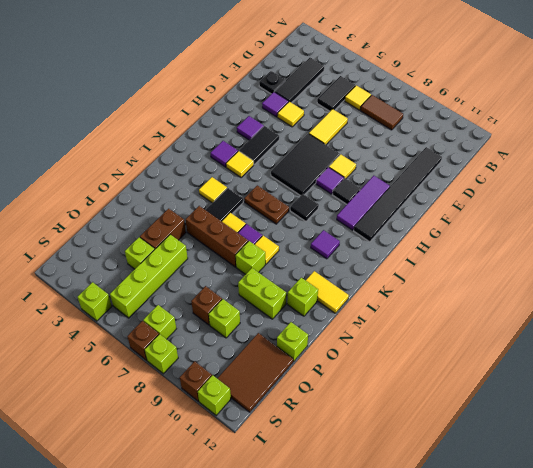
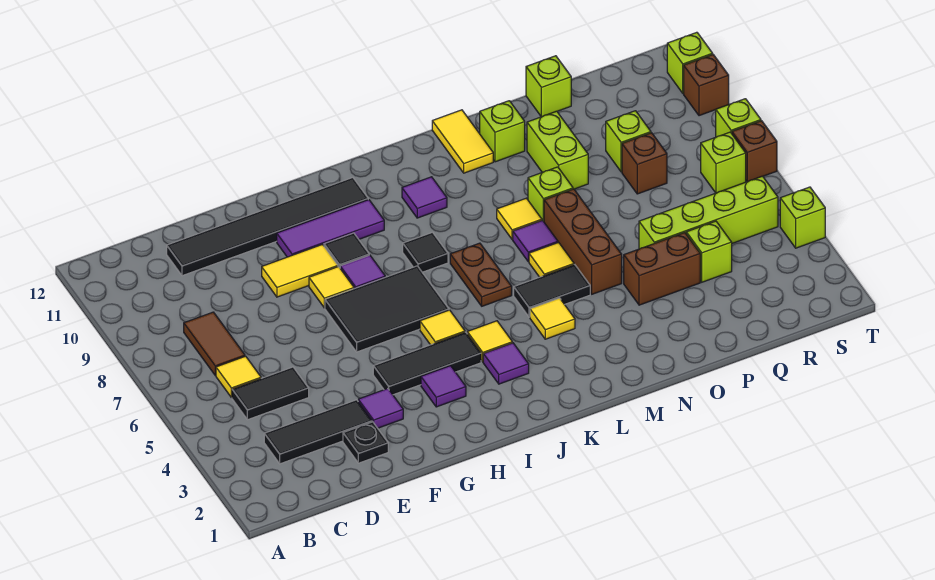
yellow 1x2 tile [309,109,348,145] -> yellow 1x2 tile moved to [262,245,338,297]
yellow 1x1 tile [277,102,304,127] -> yellow 1x1 tile moved to [420,310,465,345]
black 1x2 tile [239,126,279,164] -> black 1x3 tile [373,332,481,395]
brown 2x3 tile [217,333,293,412] -> none

